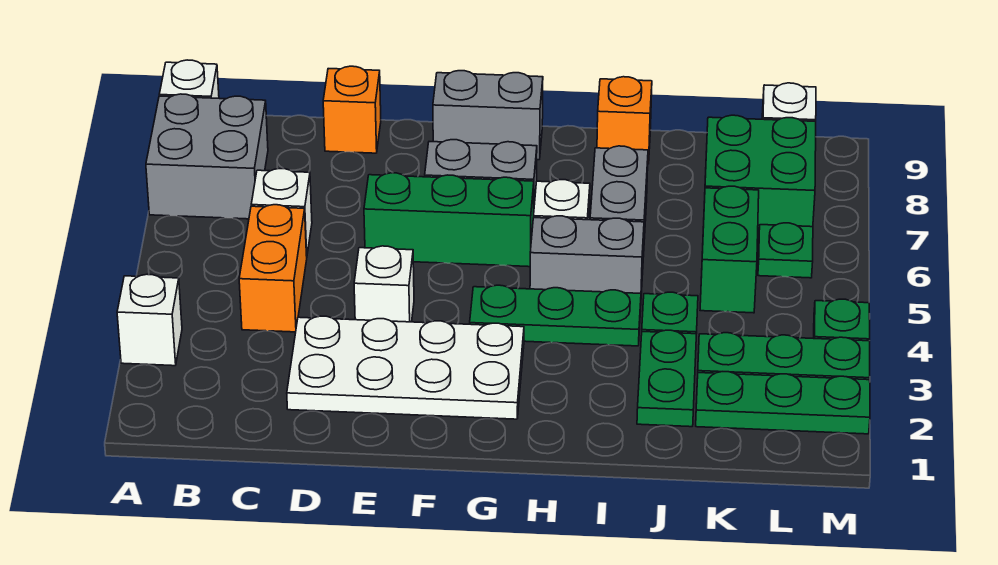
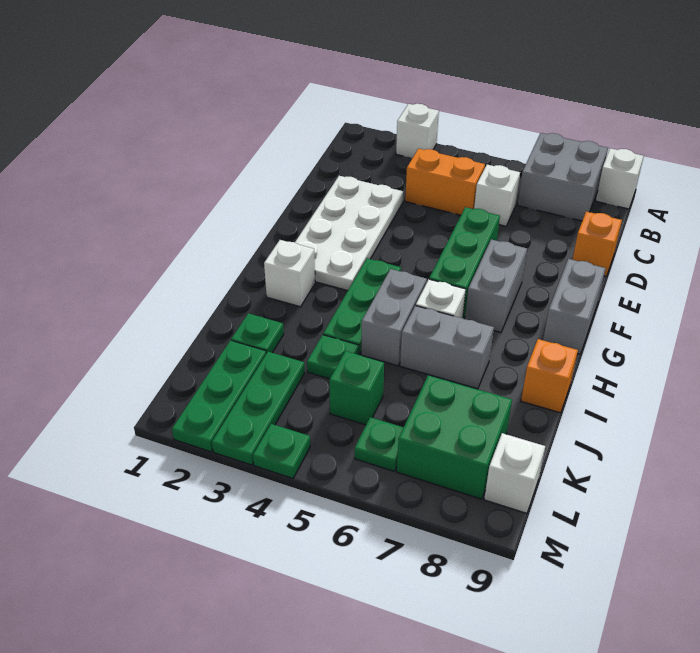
white 1x1 brick [354,246,414,322] -> white 1x1 brick moved to [264,240,315,307]
green 1x2 plate [637,330,696,427] -> green 1x1 plate [231,313,284,353]
green 1x2 brick [700,186,759,313] -> green 1x1 brick [329,351,384,425]

